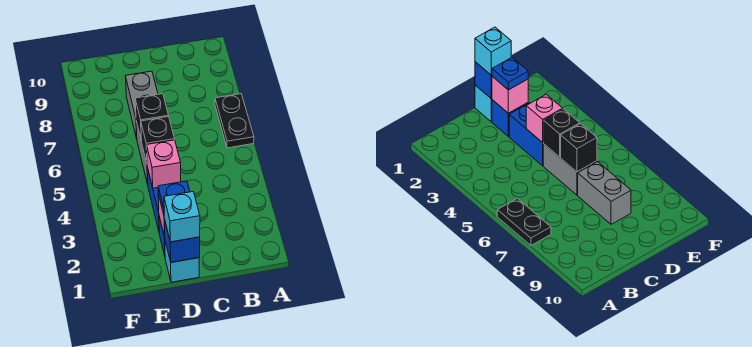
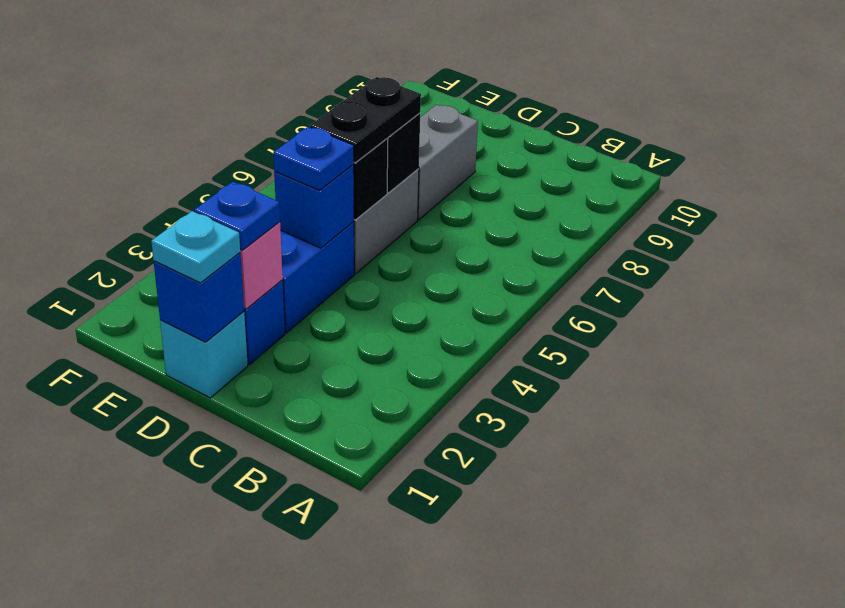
black 1x2 plate [215,94,254,148] -> black 1x2 plate moved to [310,77,421,163]
cyan 1x1 brick [164,192,200,242] -> cyan 1x1 plate [151,211,240,283]
pink 1x1 brick [147,140,181,188] -> blue 1x1 brick [274,165,354,248]
none -> blue 1x1 plate [273,127,354,191]

